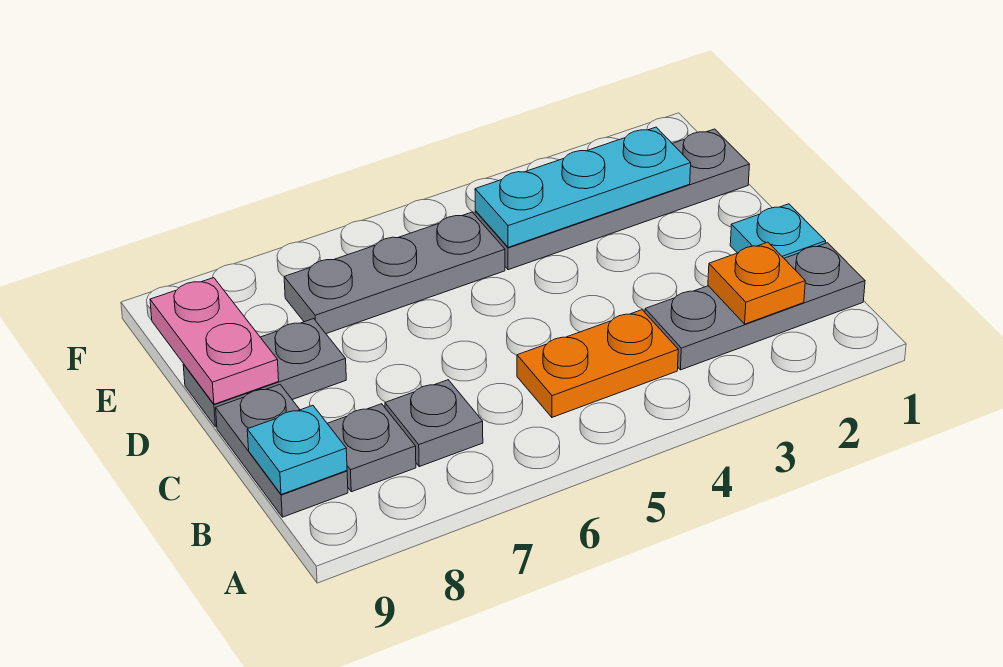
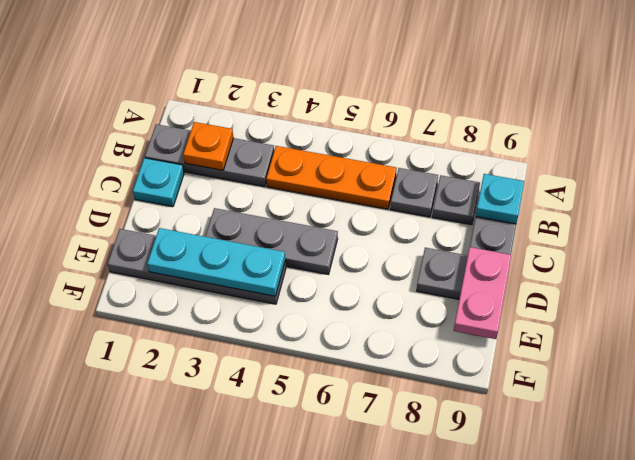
orange 1x2 plate [517,310,678,417] -> orange 1x3 plate [266,146,397,209]
grey 1x3 plate [284,212,505,334] -> grey 1x3 plate moved to [205,208,338,275]

